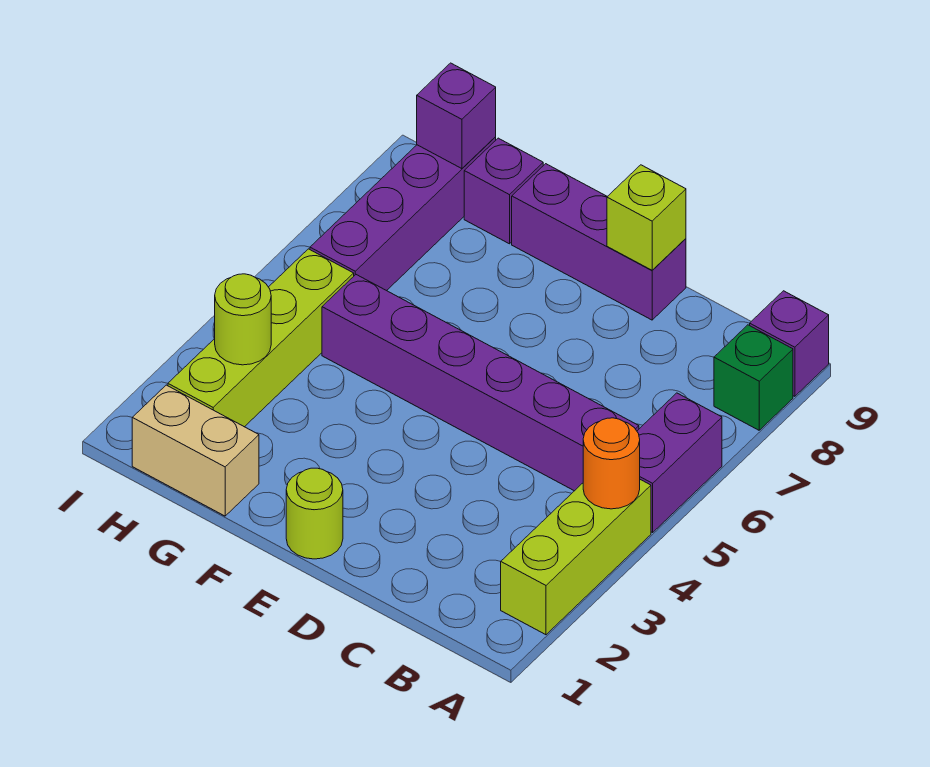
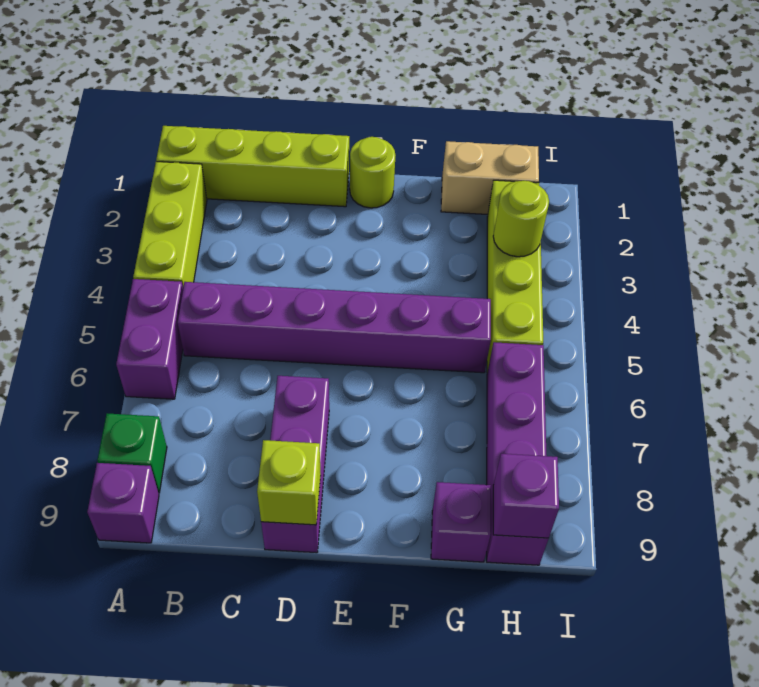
none -> lime 1x4 brick [156,126,349,207]
orange 1x1 round brick [583,418,640,509] -> none
purple 1x3 brick [512,164,686,320] -> purple 1x3 brick turned to [261,376,329,553]

